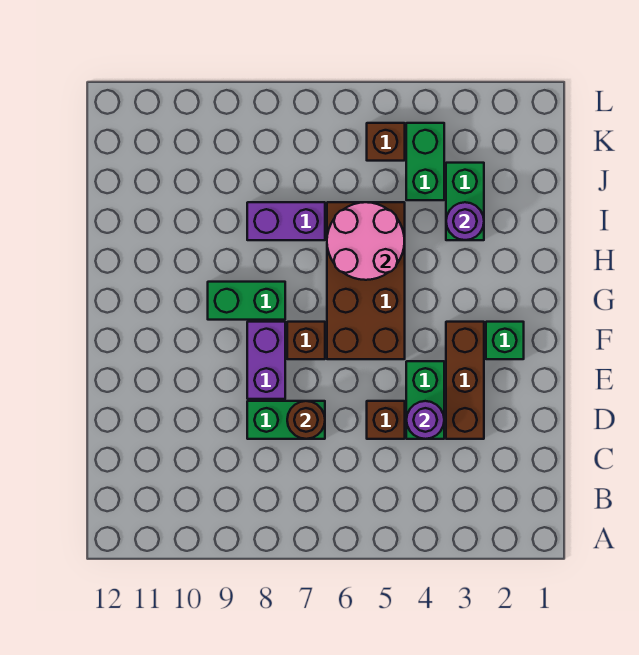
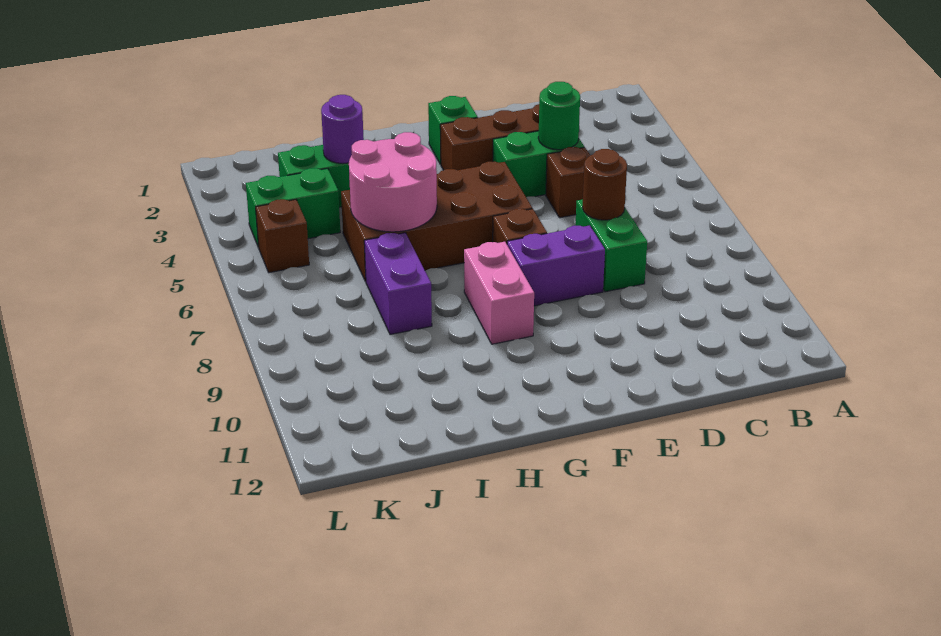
purple 1x1 round brick [406,401,444,439] -> green 1x1 round brick [538,82,580,150]
green 1x2 brick [208,282,285,320] -> pink 1x2 brick [464,242,534,344]

